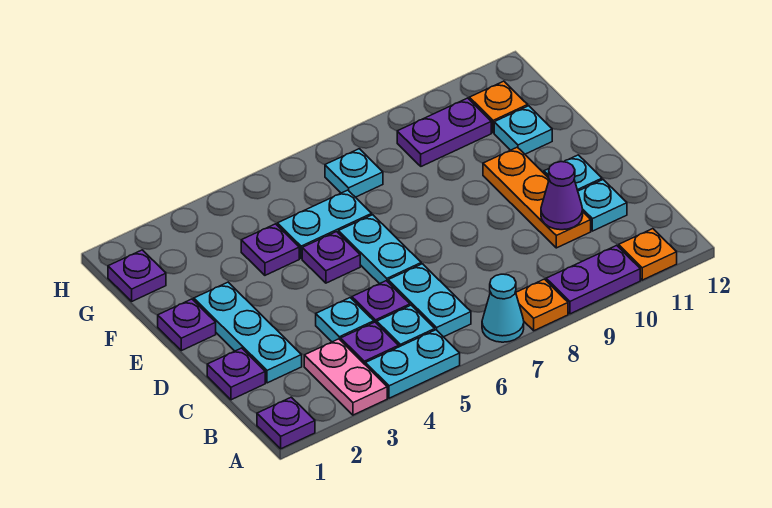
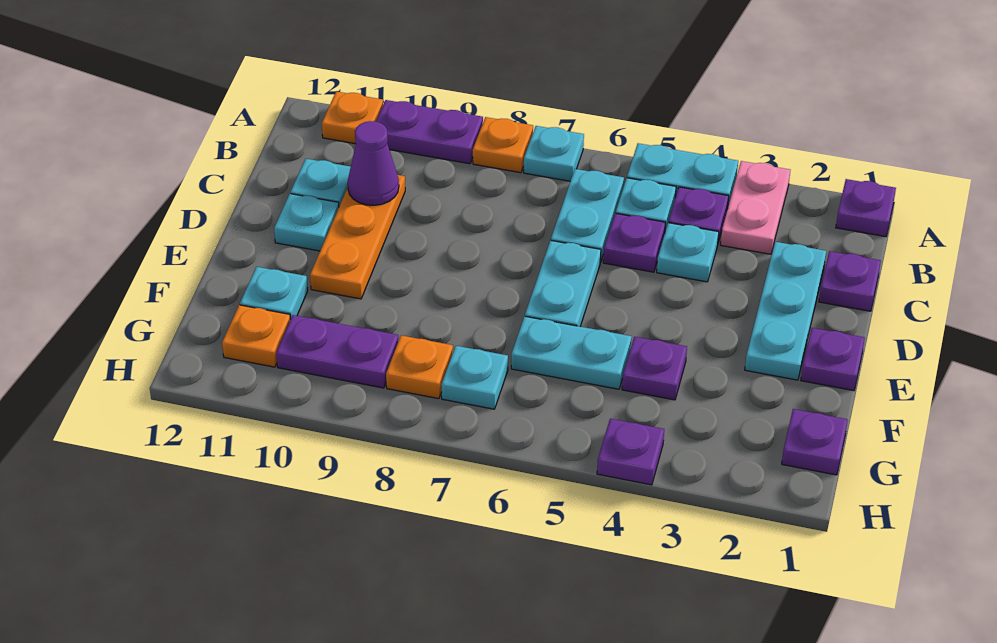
cyan 1x1 cone [482,274,524,342] -> cyan 1x1 plate [524,126,584,181]
purple 1x1 plate [302,232,360,283] -> purple 1x1 plate moved to [597,419,664,485]
none -> orange 1x1 plate [386,335,453,399]

